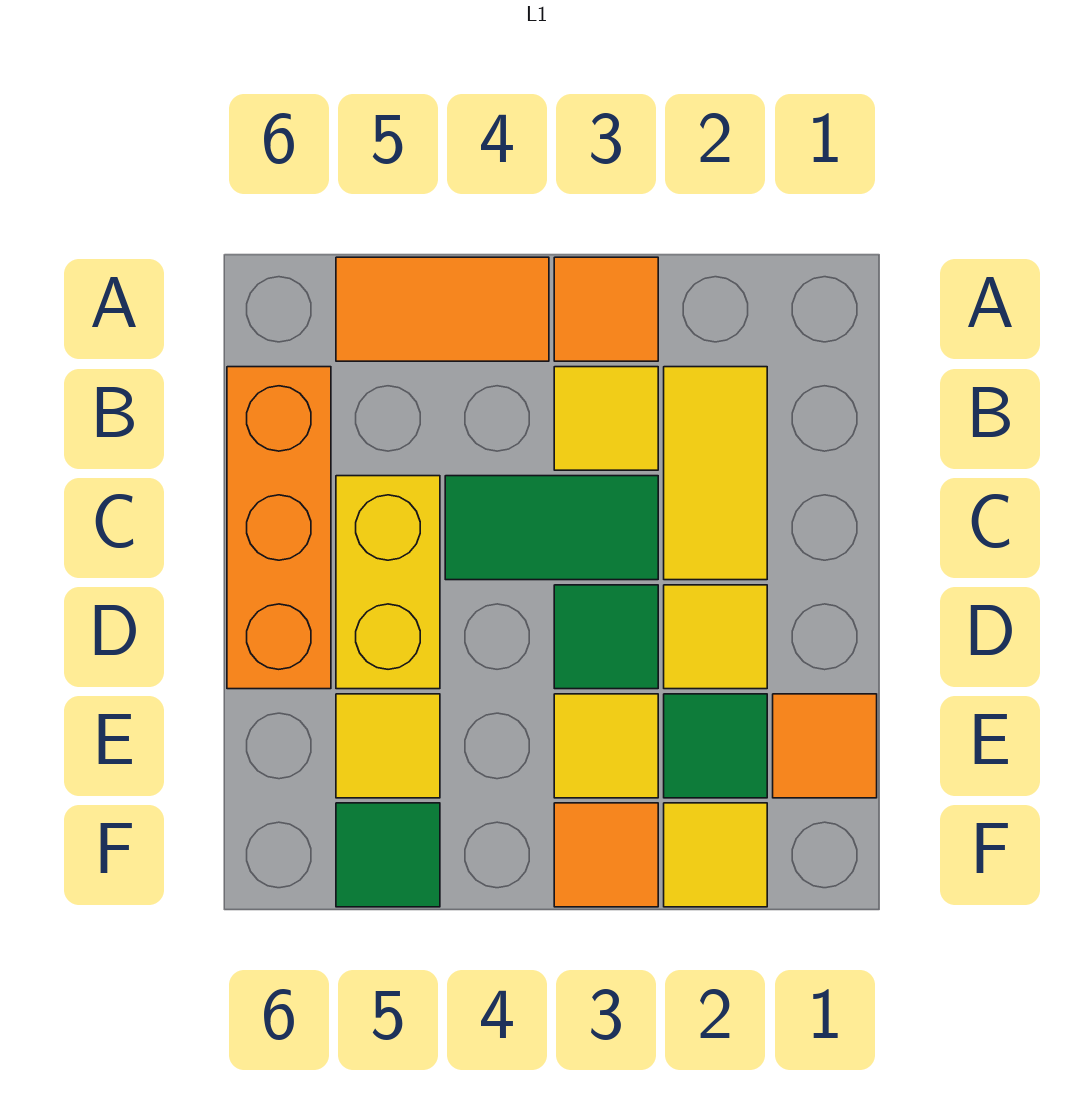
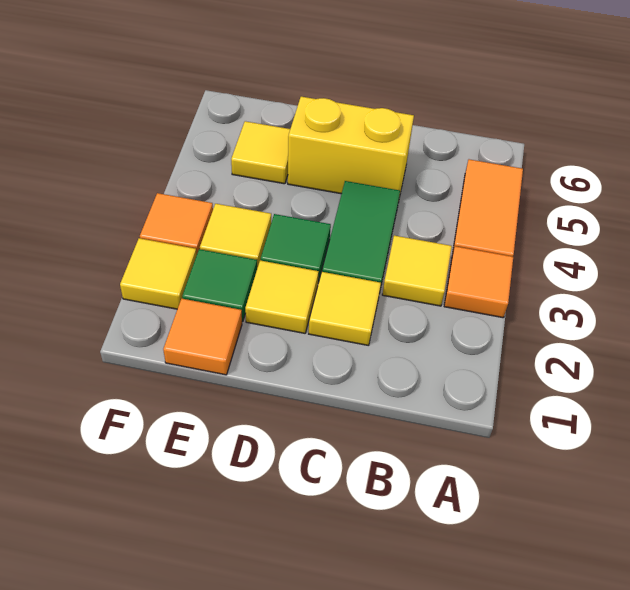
yellow 1x2 tile [664,367,767,580] -> yellow 1x1 tile [309,272,381,346]
orange 1x3 brick [227,367,331,689] -> none
green 1x1 tile [336,803,440,907] -> none

